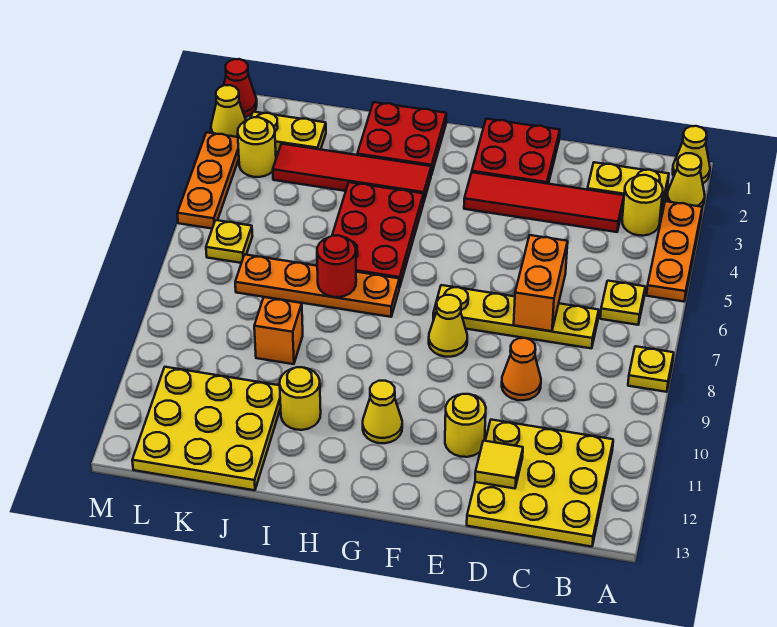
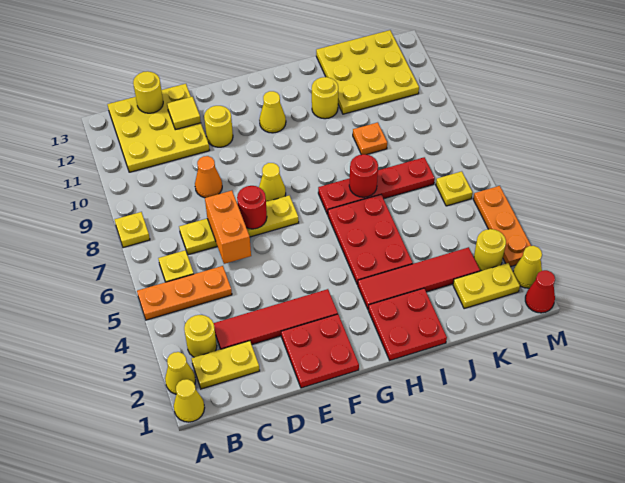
orange 1x3 plate [647,201,702,302] -> orange 1x3 plate turned to [137,266,232,320]
none -> yellow 1x1 round brick [133,71,163,113]
none -> red 1x1 round brick [237,186,267,229]
orange 1x4 plate [235,255,399,317] -> red 1x4 plate [318,157,435,215]
orange 1x1 brick [254,297,303,364] -> orange 1x1 plate [353,122,387,155]

